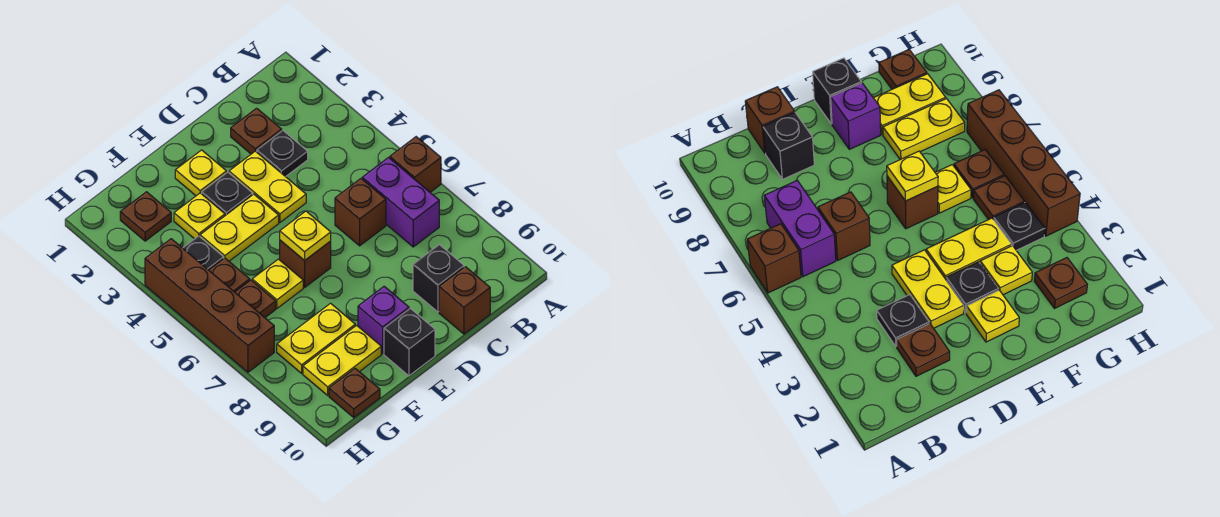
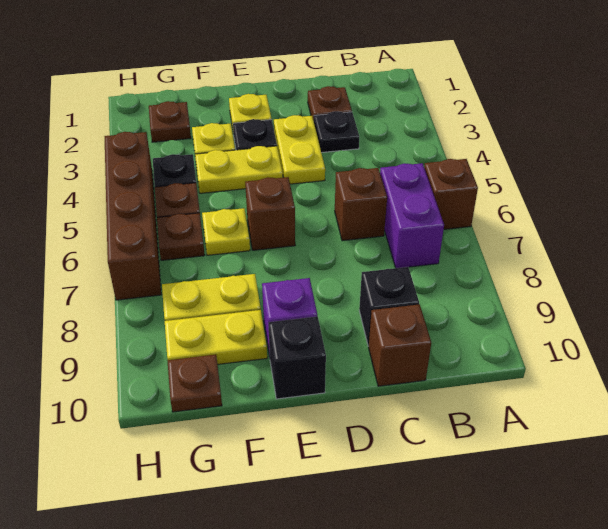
yellow 1x1 plate [280,211,331,261] -> none

